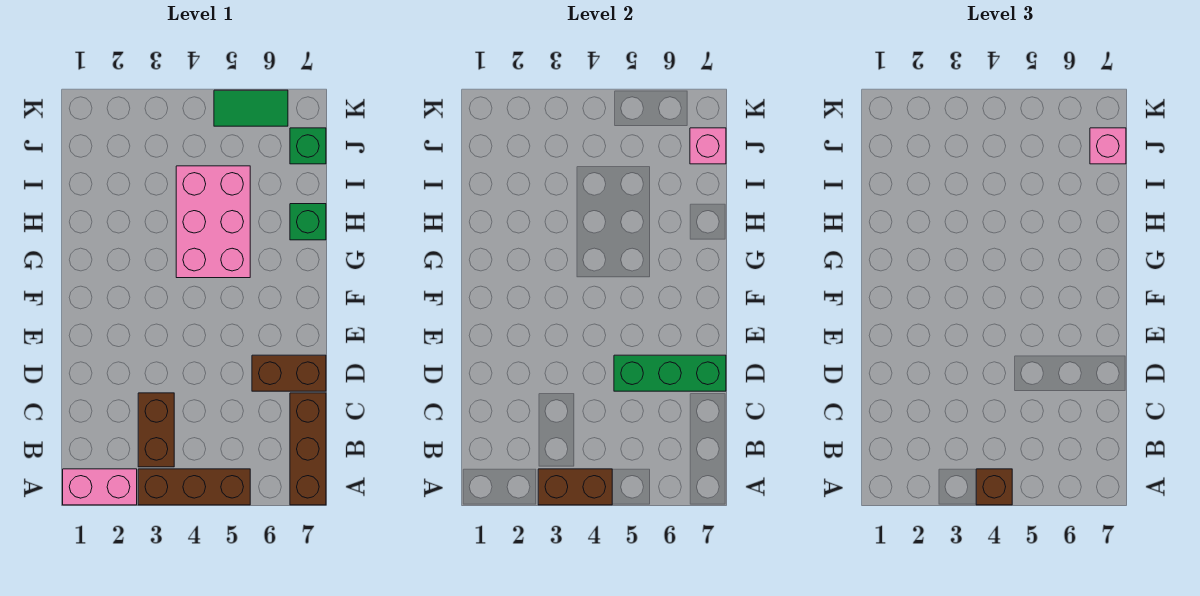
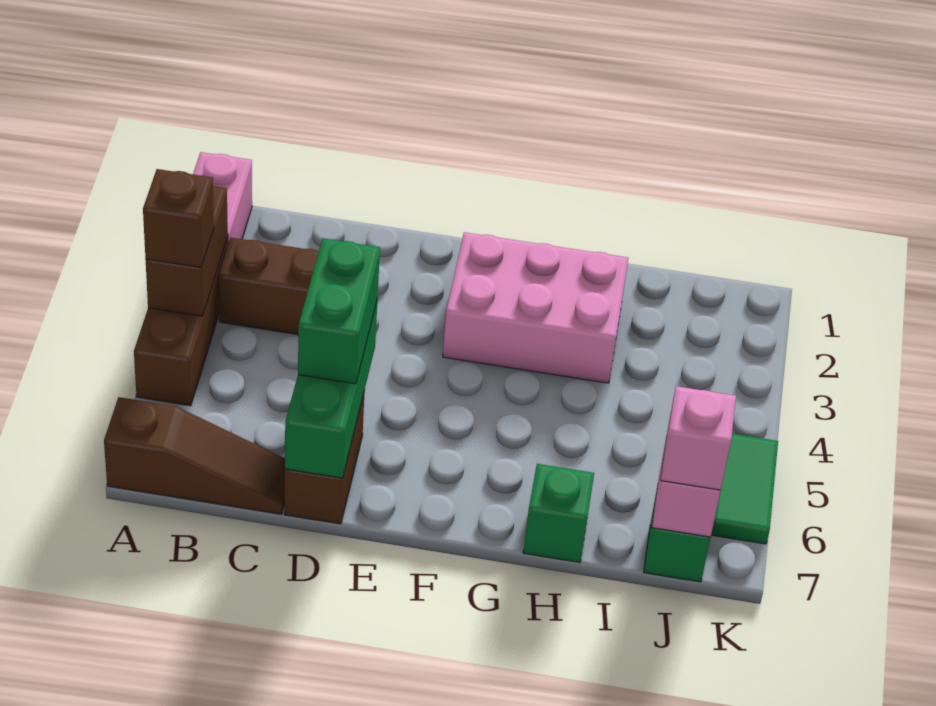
brown 1x3 brick [290,393,326,505] -> brown 1x3 slope [104,397,285,514]
none -> green 1x2 brick [298,238,380,384]
pink 2x3 brick [176,166,250,278] -> pink 2x3 brick moved to [443,232,628,383]

